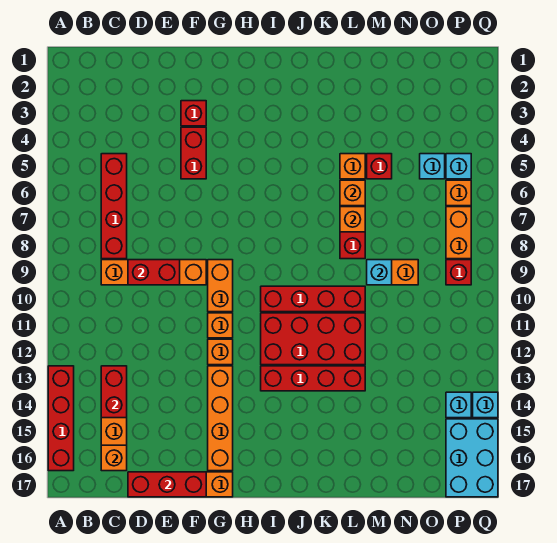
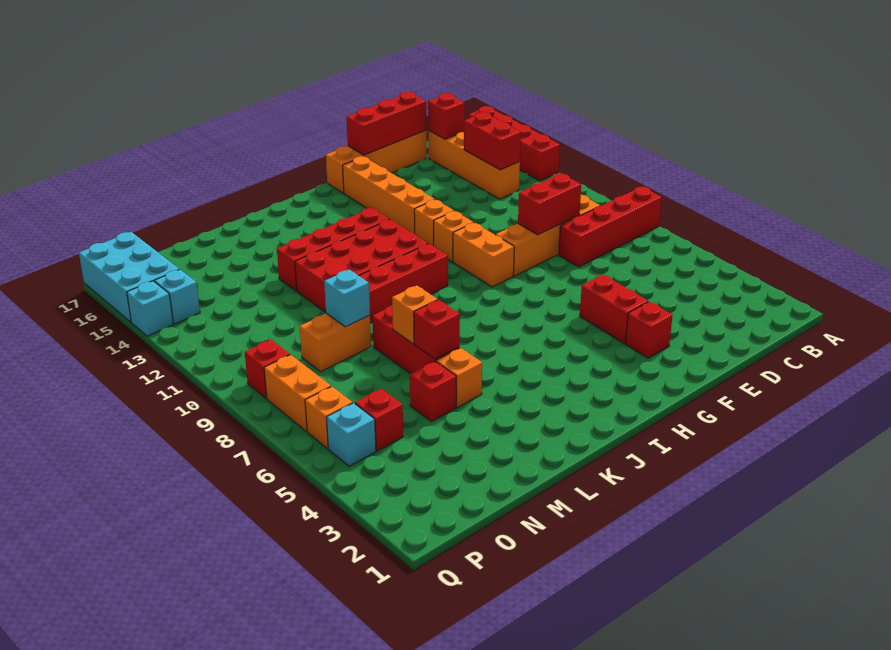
red 1x4 brick [101,154,127,259] -> red 1x4 brick turned to [559,187,662,267]
orange 1x1 brick [101,445,127,471] -> red 1x1 brick [428,93,465,139]
orange 1x1 brick [340,180,365,206] -> red 1x1 brick [414,300,460,359]
cyan 1x1 brick [420,154,445,179] -> red 1x1 brick [355,389,403,451]

